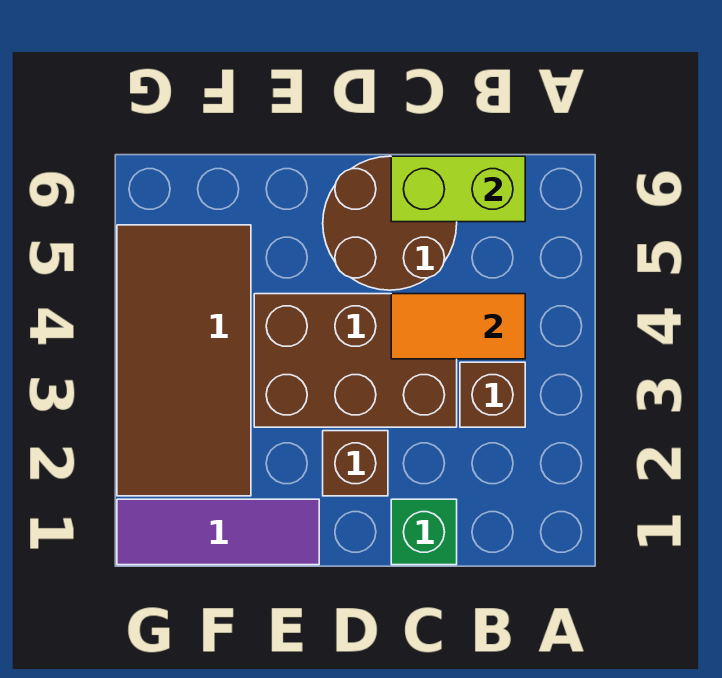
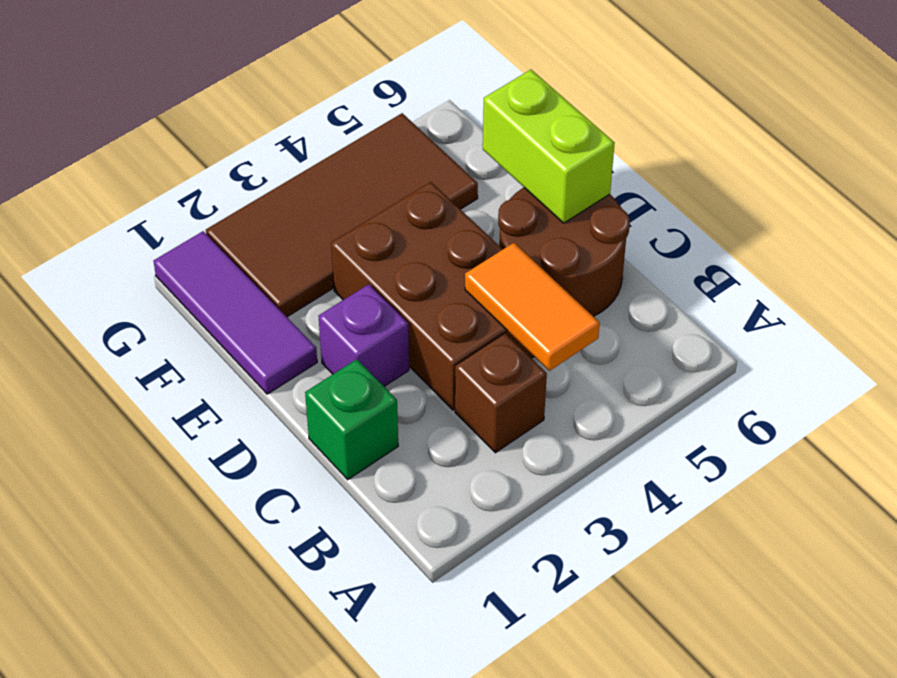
lime 1x2 brick [391,156,525,222] -> lime 1x2 brick moved to [483,70,615,223]
brown 1x1 brick [323,431,388,496] -> purple 1x1 brick [318,284,409,386]

